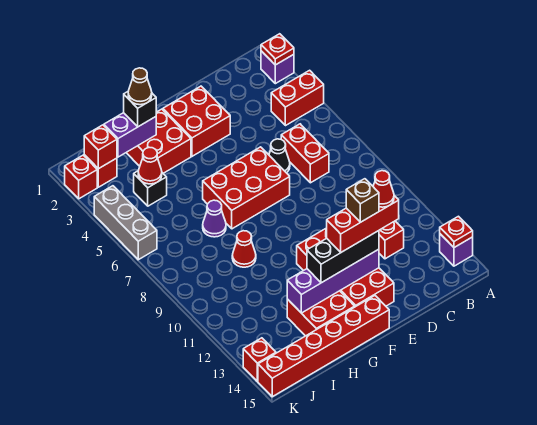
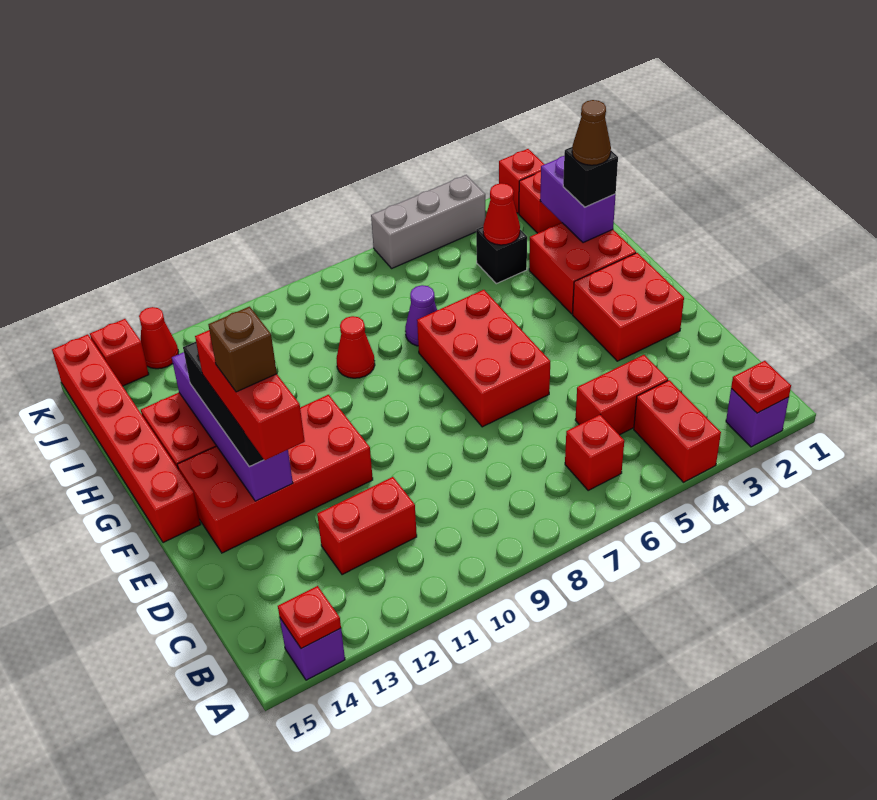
red 1x2 brick [281,124,329,183] -> red 1x2 brick moved to [575,355,668,435]
black 1x1 cone [269,139,290,173] -> none
red 1x1 cone [373,171,394,207] -> red 1x1 cone moved to [139,307,179,369]
red 1x1 brick [84,125,117,169] -> red 1x1 brick moved to [565,415,624,490]

